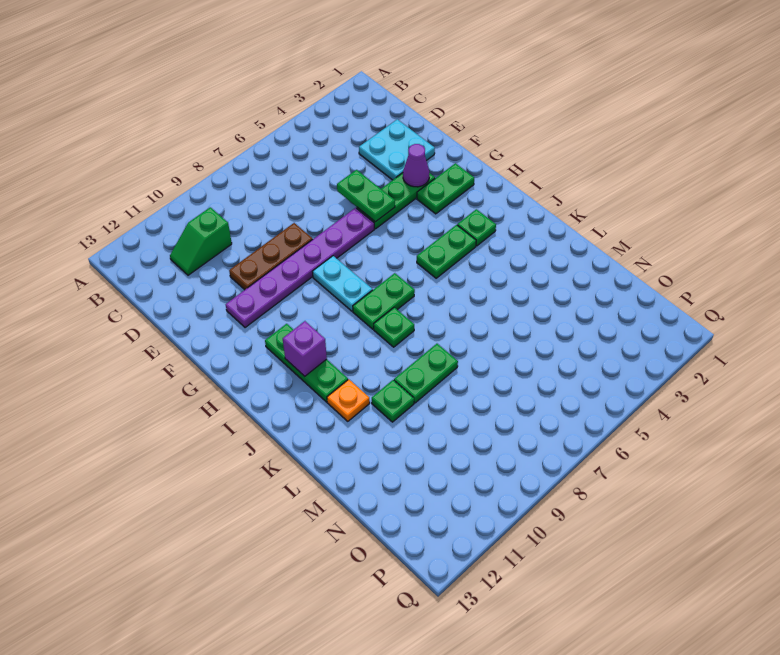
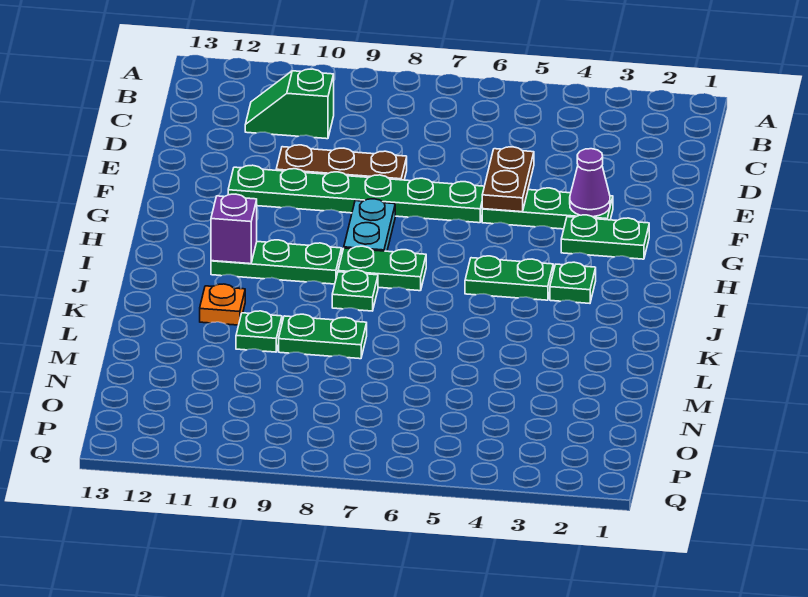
cyan 2x2 plate [359,119,435,180] -> none
green 1x2 plate [337,170,395,222] -> brown 1x2 plate [482,147,534,212]
purple 1x6 plate [226,208,374,328] -> green 1x6 plate [228,165,484,223]
green 1x3 plate [265,324,348,402] -> green 1x3 plate turned to [211,240,342,284]

